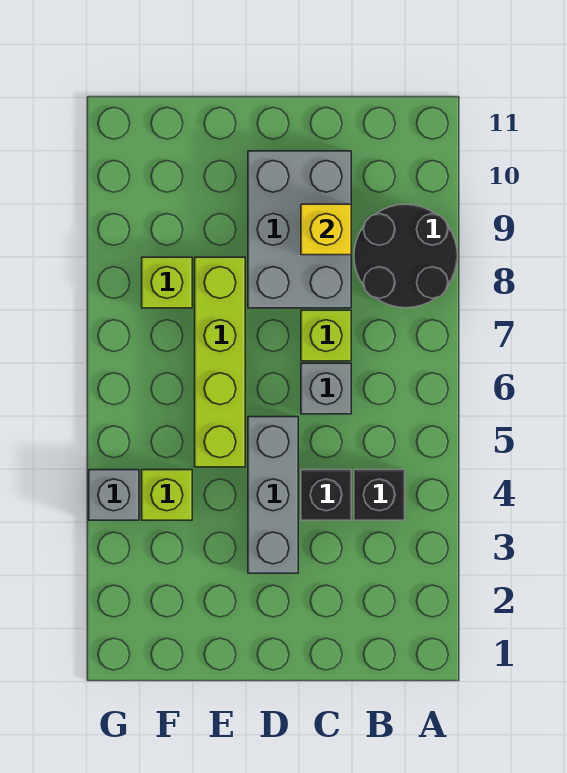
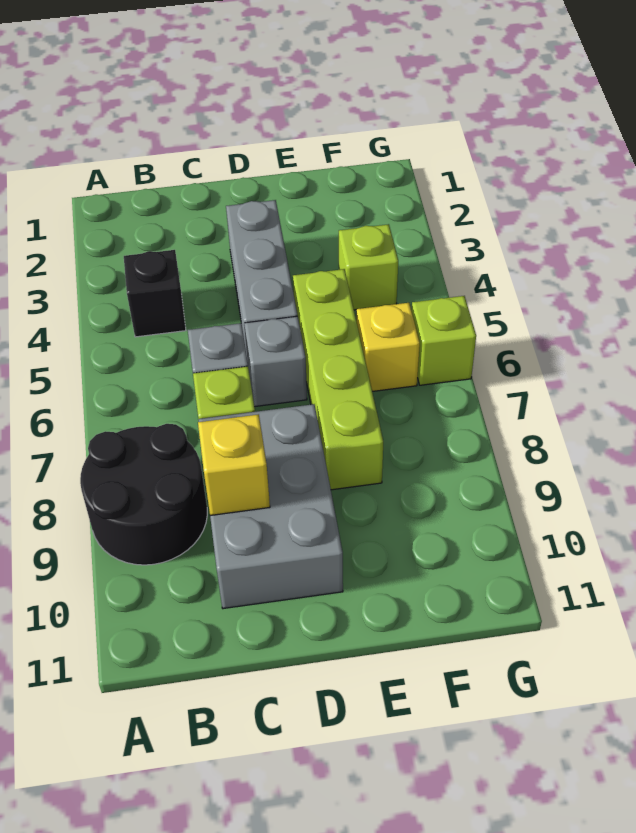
black 1x1 brick [301,470,351,520] -> none
none -> yellow 1x1 brick [356,303,420,391]
lime 1x1 brick [142,257,192,308] -> lime 1x1 brick moved to [412,296,476,385]
grey 1x1 brick [89,470,139,520] -> grey 1x1 brick moved to [244,316,307,407]

